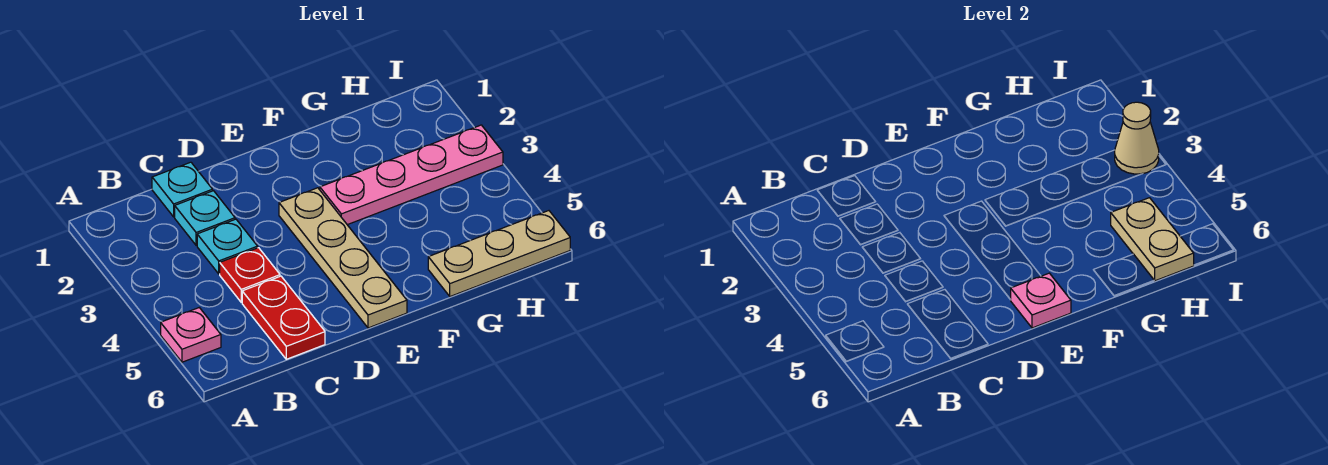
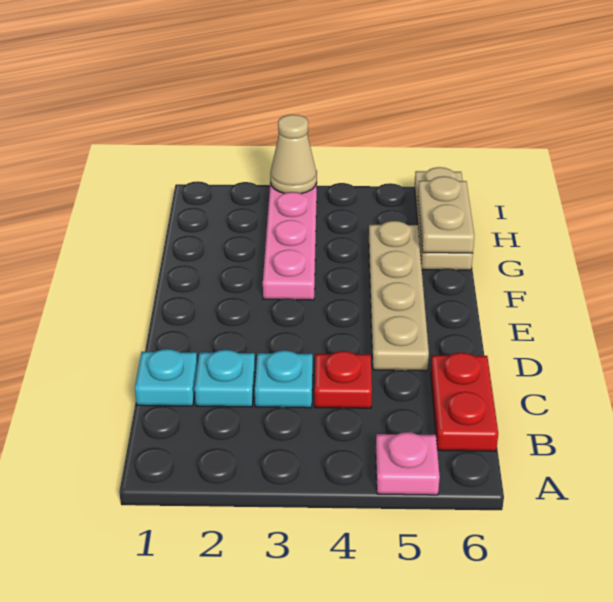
red 1x2 plate [242,276,325,359] -> red 1x2 plate turned to [431,352,498,451]
tan 1x4 plate [279,188,407,328] -> tan 1x4 plate turned to [369,221,429,371]
pink 1x1 plate [1010,273,1071,328] -> none
tan 1x2 plate [1111,198,1194,281] -> tan 1x2 plate turned to [418,176,474,253]

